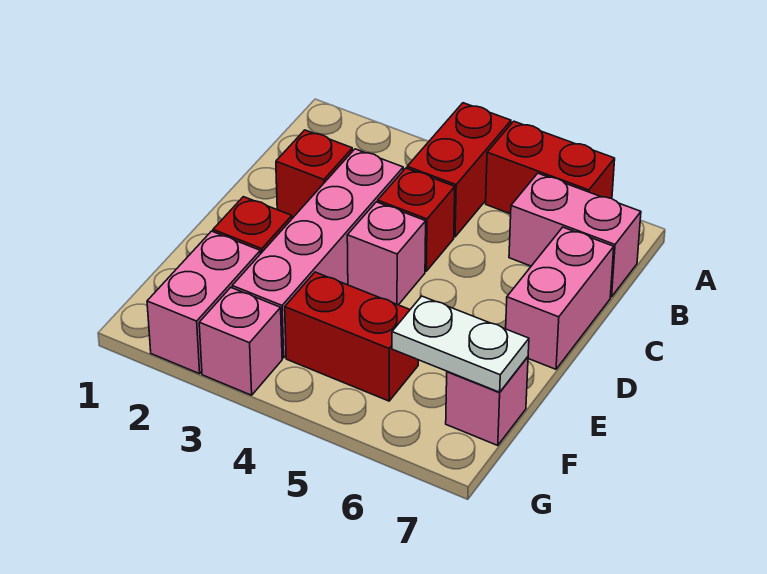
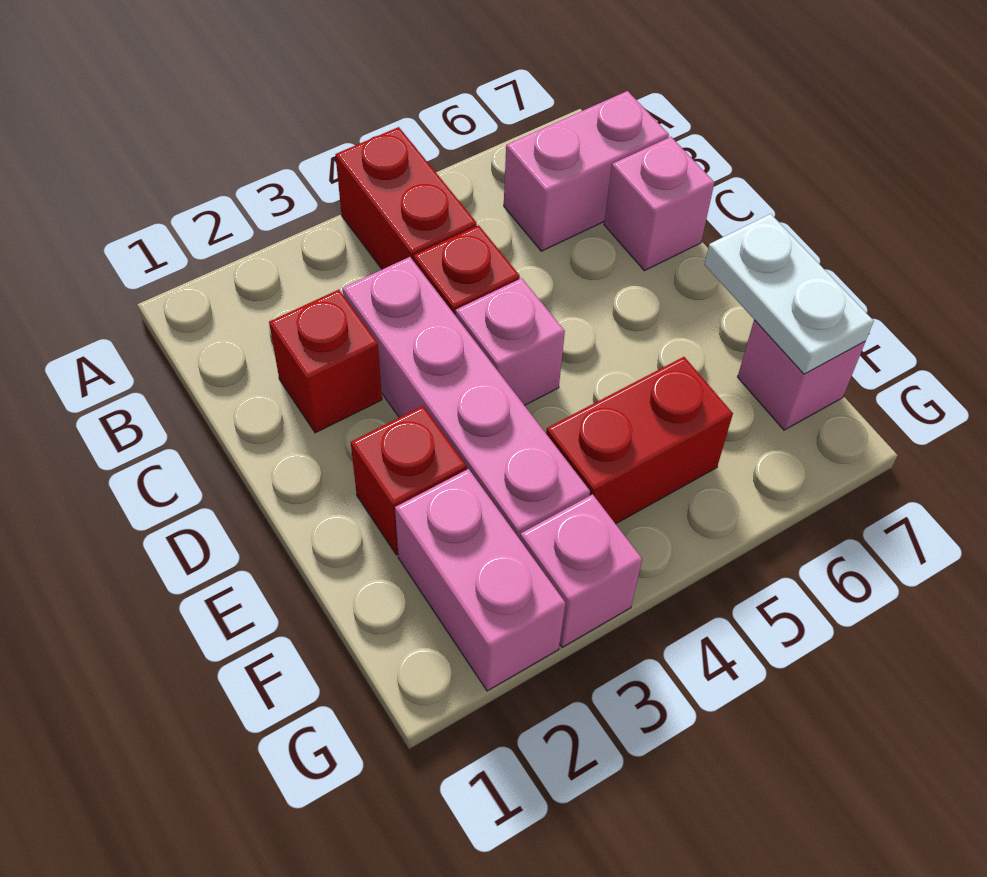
red 1x2 brick [486,121,615,214] -> none
pink 1x2 brick [506,227,614,369] -> pink 1x1 brick [604,137,714,271]
white 1x2 plate [392,296,529,392] -> white 1x2 plate turned to [705,214,874,374]

